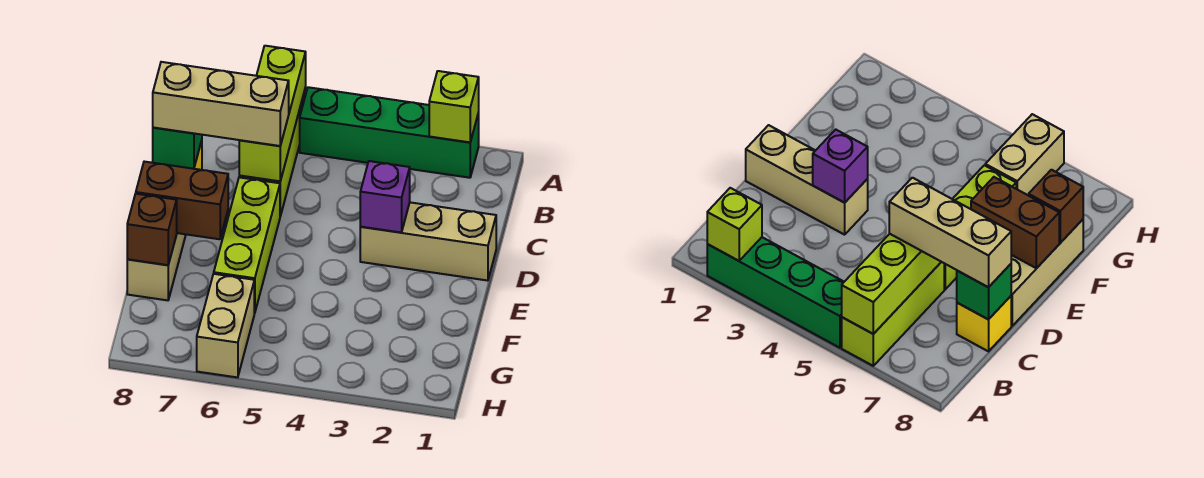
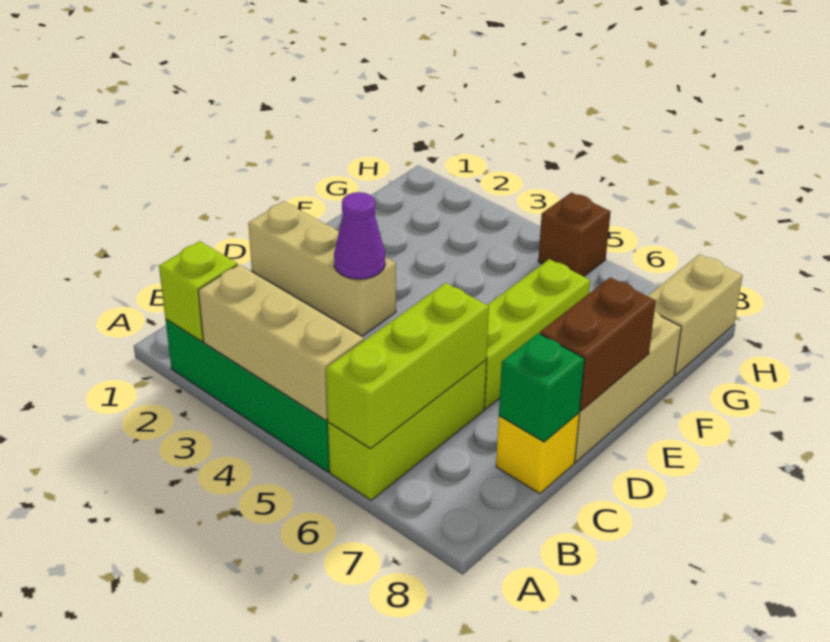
tan 1x3 brick [153,62,289,146] -> tan 1x3 brick moved to [198,264,364,420]
purple 1x1 brick [360,161,410,232] -> purple 1x1 cone [334,192,385,279]
brown 1x2 brick [136,162,228,239] -> brown 1x2 brick turned to [540,277,656,411]
brown 1x1 brick [127,194,177,265] -> brown 1x1 brick moved to [538,192,611,276]
tan 1x2 brick [197,274,254,377] -> tan 1x2 brick moved to [648,254,743,375]

